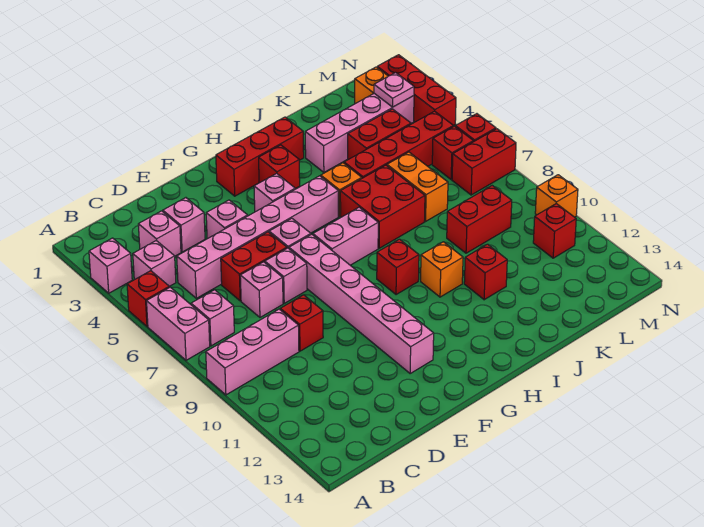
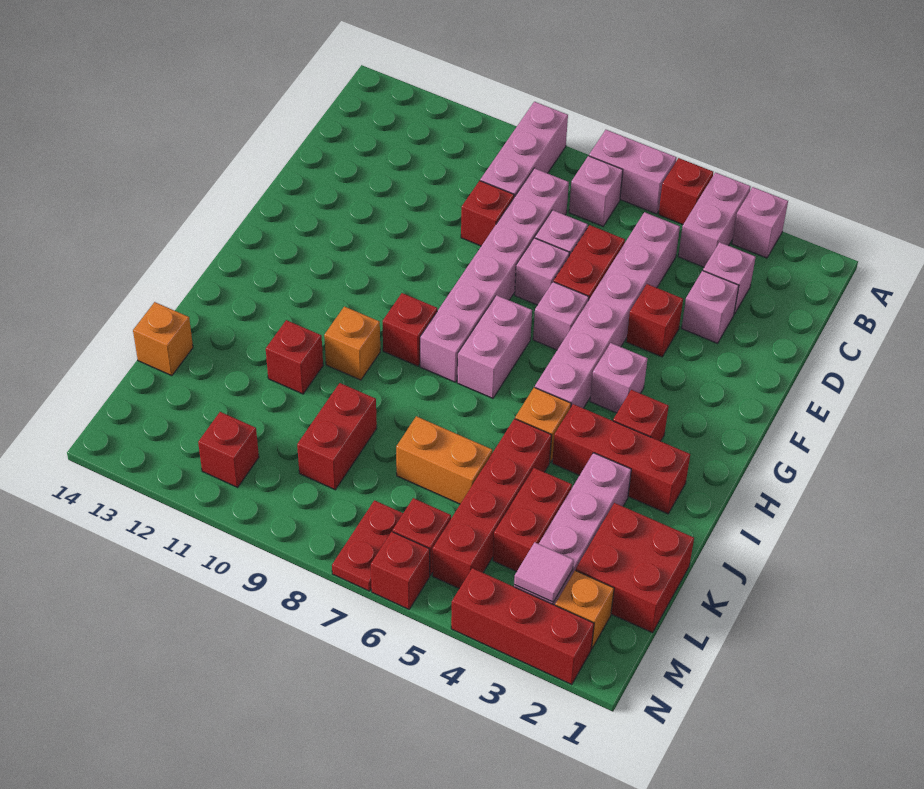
pink 1x1 brick [133,241,176,286] -> pink 1x2 brick [678,173,751,267]
pink 1x1 brick [206,200,248,239] -> red 1x1 brick [626,284,683,357]
pink 1x6 brick [289,234,434,373] -> pink 1x6 brick turned to [420,168,569,382]
red 1x3 brick [216,117,304,196] -> red 1x3 brick turned to [552,404,690,514]
red 2x2 brick [340,165,425,248] -> red 2x2 brick moved to [576,503,694,633]
pink 1x1 plate [374,73,414,107] -> pink 1x1 tile [514,542,574,602]
red 1x2 brick [452,129,516,195] -> red 1x2 plate [332,500,403,591]
orange 1x1 brick [535,175,578,217] -> orange 1x1 brick moved to [133,302,193,376]

